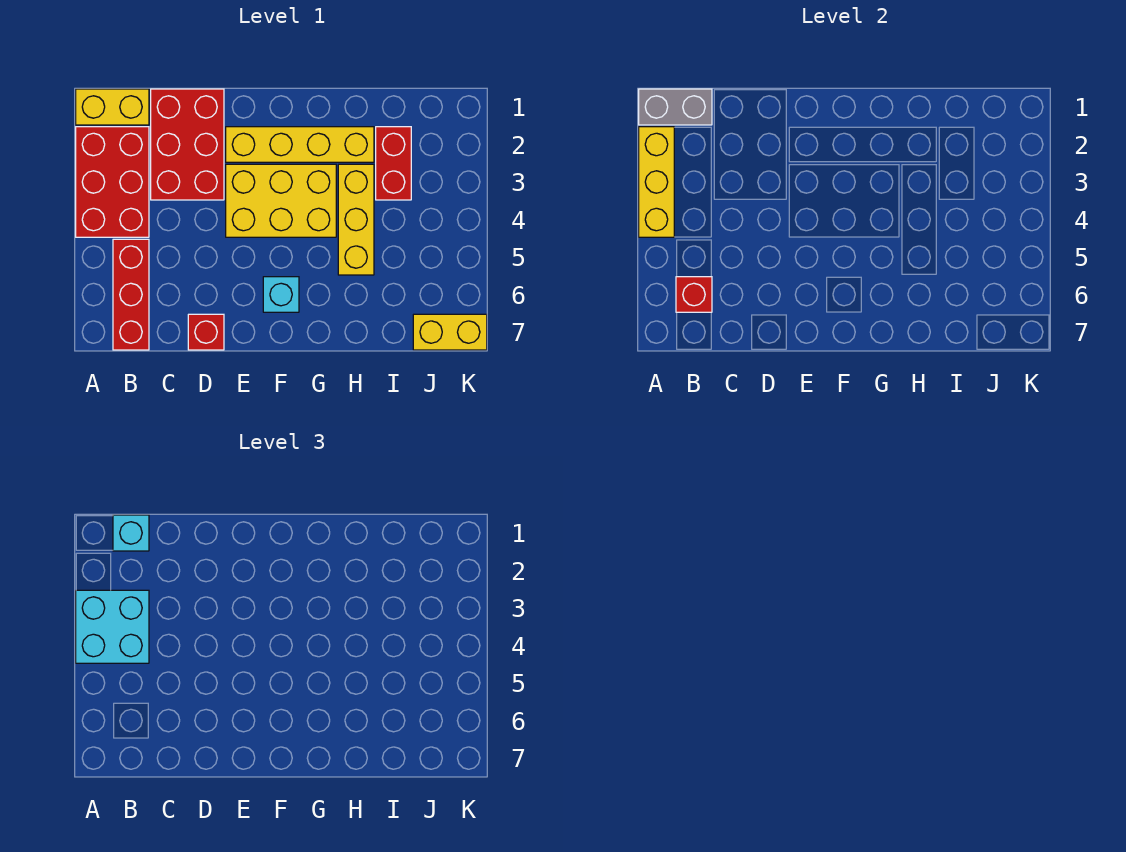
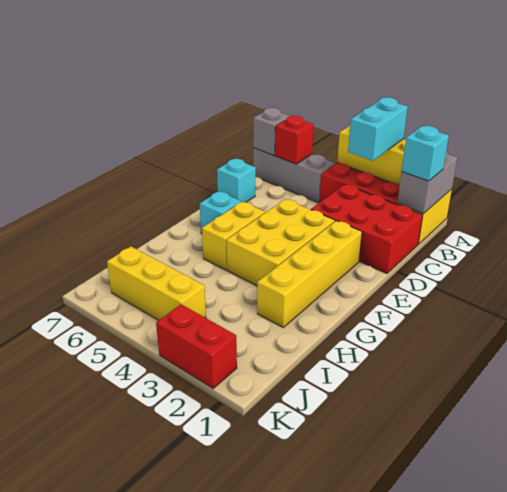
cyan 2x2 brick [76,590,149,663] -> cyan 1x2 brick [348,97,408,161]
red 1x3 brick [113,239,149,350] -> grey 1x3 brick [253,148,335,203]
none -> grey 1x1 brick [253,108,289,155]
red 1x1 brick [188,314,224,350] -> cyan 1x1 brick [217,159,256,202]
yellow 1x3 brick [338,164,374,275] -> yellow 1x3 brick moved to [107,246,206,320]
red 1x2 brick [376,127,411,200] -> red 1x2 brick moved to [156,304,237,388]
yellow 1x2 brick [413,314,487,350] -> yellow 1x2 brick moved to [202,202,265,270]

